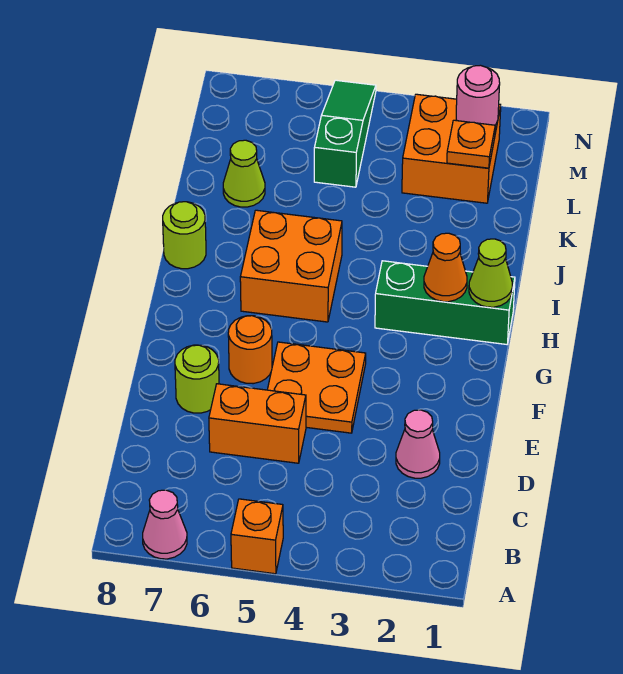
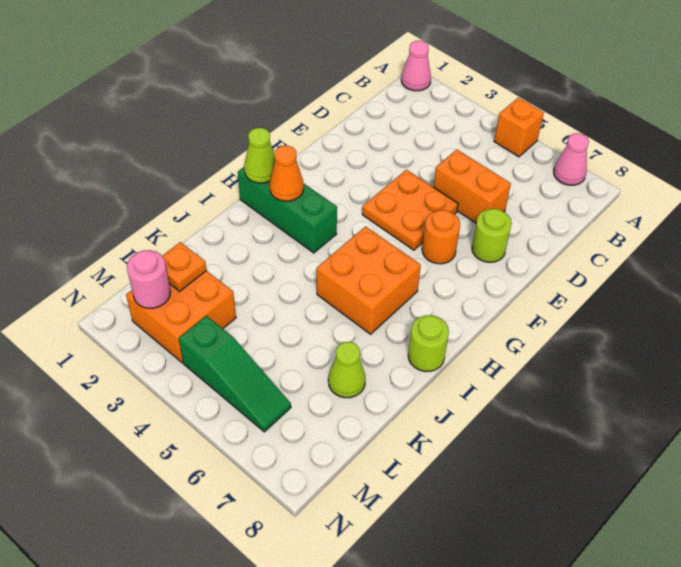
pink 1x1 cone [396,410,440,478] -> pink 1x1 cone moved to [401,41,431,91]
green 1x3 slope [314,80,376,187] -> green 1x3 slope turned to [179,316,291,432]

